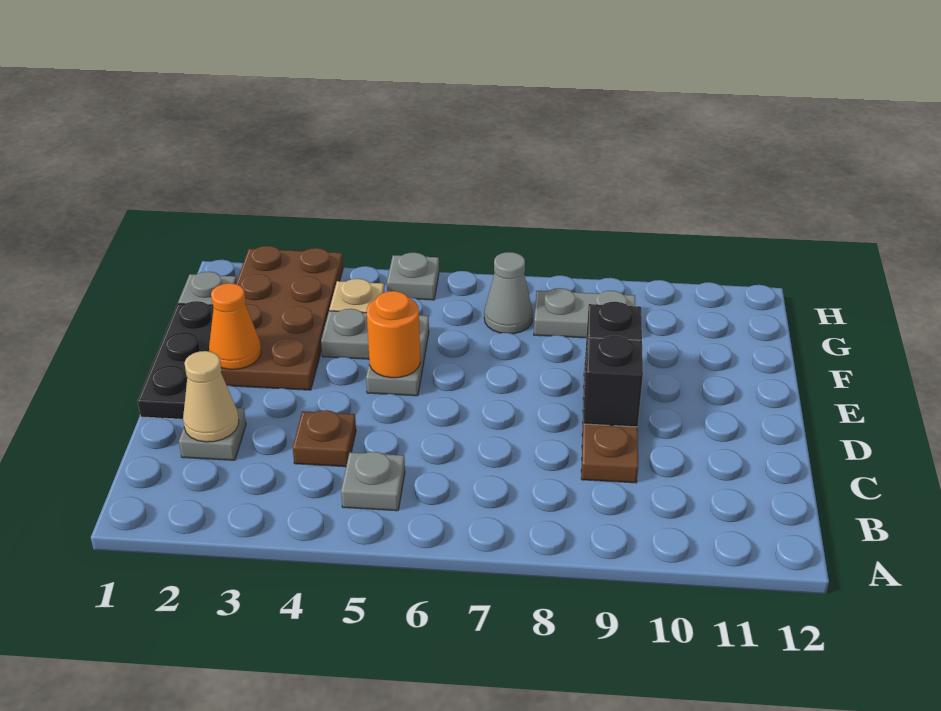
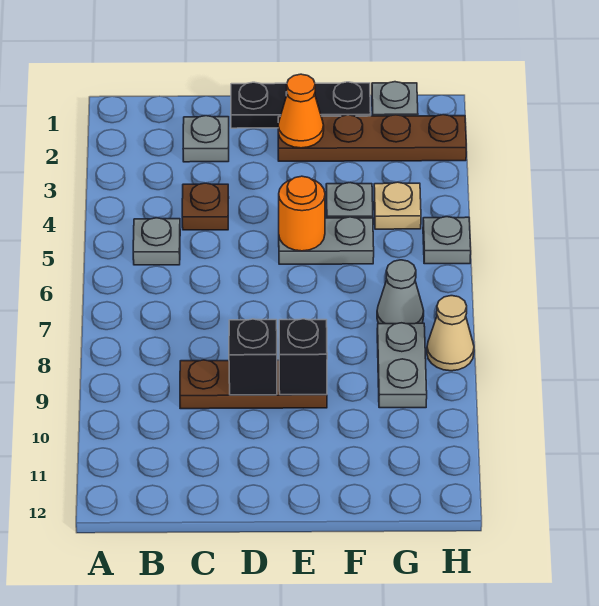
tan 1x1 cone [183,351,239,442] -> tan 1x1 cone moved to [427,296,474,371]
brown 2x4 plate [221,246,343,390] -> brown 1x4 plate [278,115,466,161]

